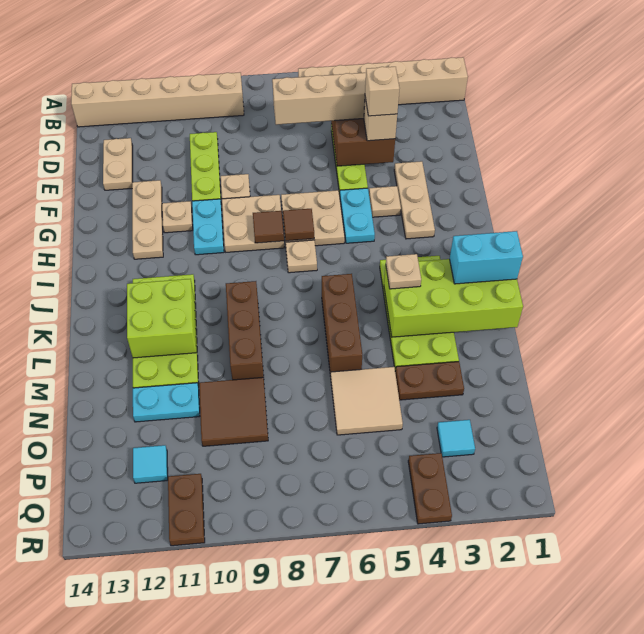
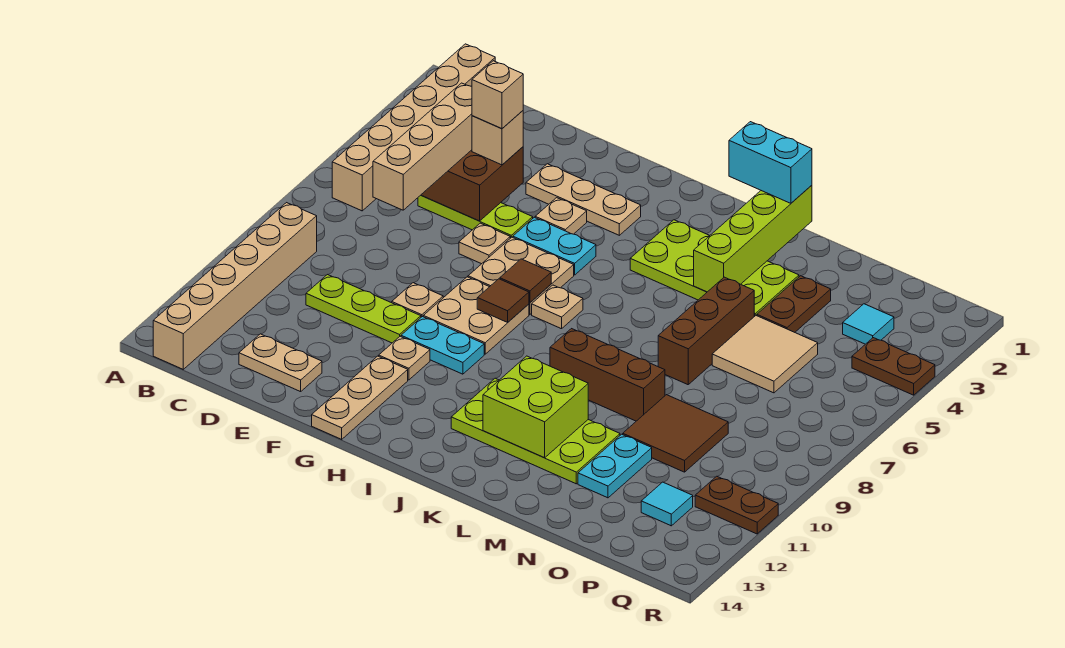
tan 1x3 plate [132,180,163,259] -> tan 1x3 plate turned to [312,356,408,439]
lime 2x4 brick [384,259,523,337] -> lime 1x4 brick [694,185,812,292]
cyan 1x2 brick [450,231,523,284] -> cyan 1x2 brick turned to [729,122,812,203]
tan 1x1 plate [386,254,421,289] -> tan 1x1 plate moved to [459,223,510,264]
brown 1x3 brick [322,274,362,376] -> brown 1x3 brick turned to [658,277,754,385]

